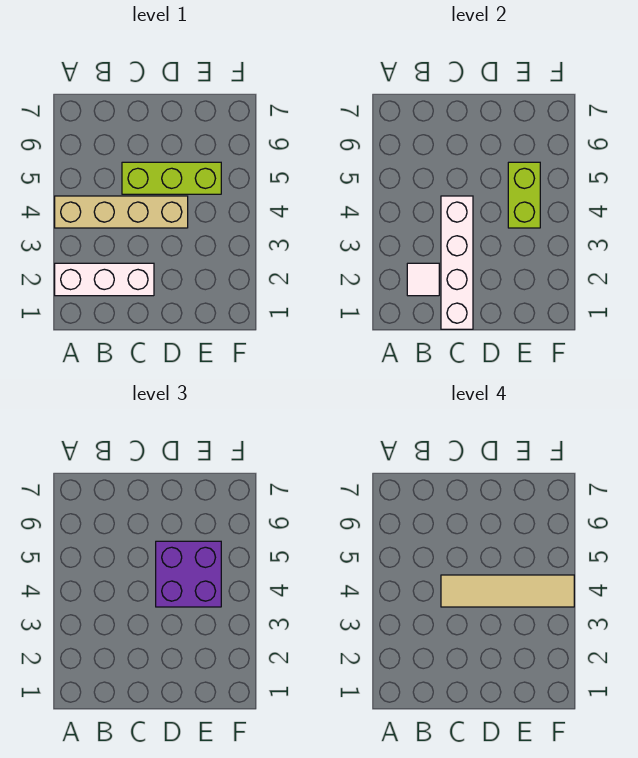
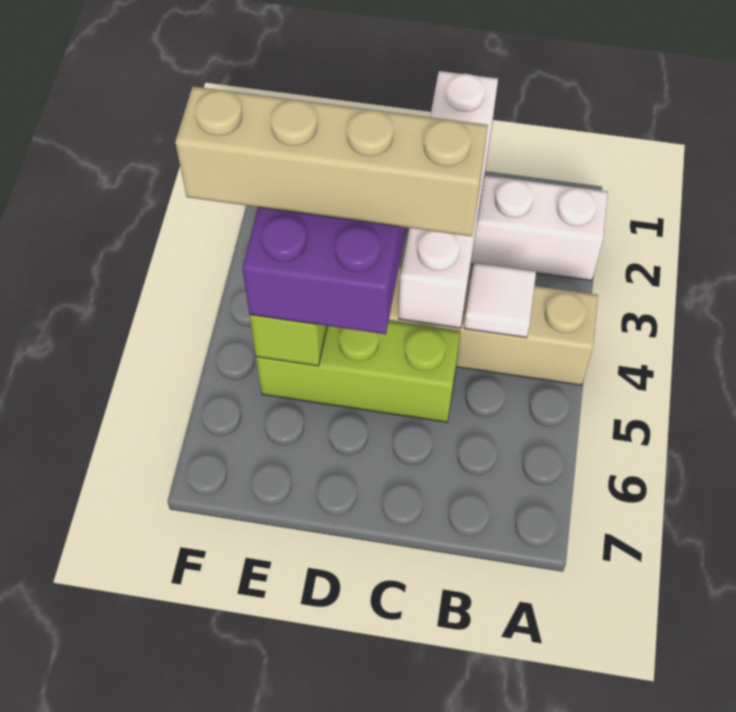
white 1x1 tile [407,263,439,296] -> white 1x1 tile moved to [464,263,536,338]
tan 1x4 tile [441,575,574,607] -> tan 1x4 brick [175,86,488,236]

